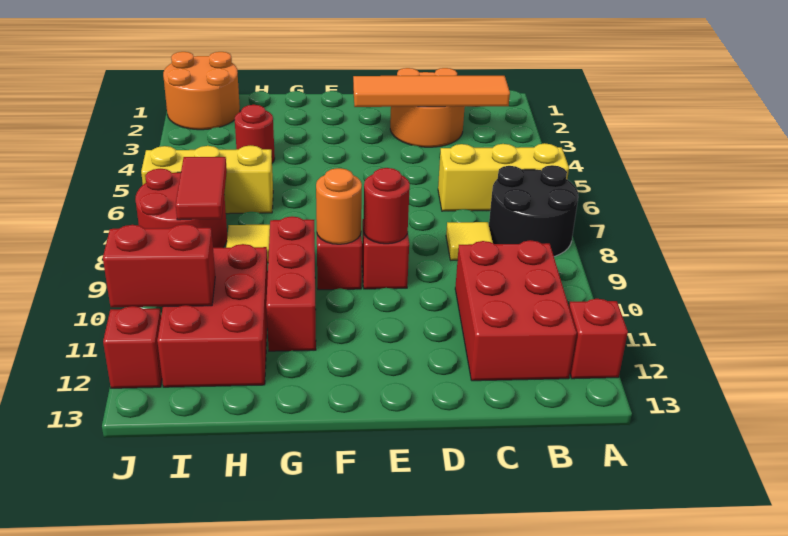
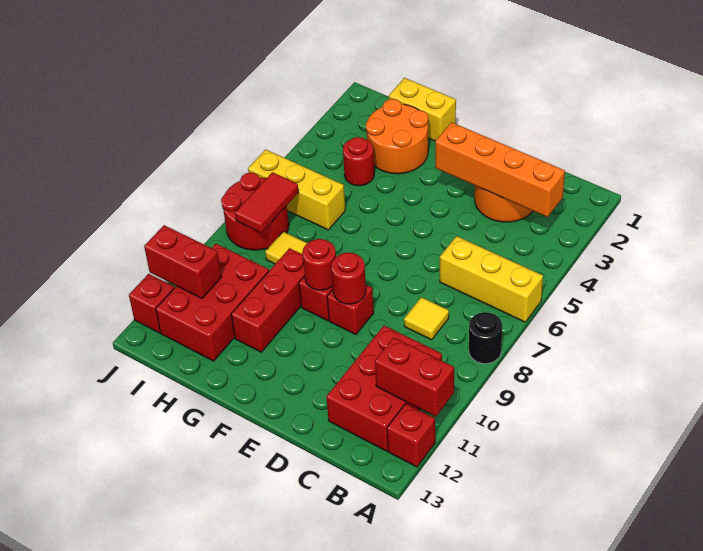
black 2x2 round brick [489,165,578,257] -> black 1x1 round brick [469,312,502,364]
none -> red 1x2 brick [375,337,454,417]
orange 1x4 tile [353,76,510,107] -> orange 1x4 brick [435,122,565,217]
orange 1x1 round brick [316,168,362,244] -> red 1x1 round brick [303,239,336,290]
none -> yellow 1x2 brick [389,78,456,141]
orange 2x2 round brick [163,52,240,130] -> orange 2x2 round brick moved to [366,99,428,174]

